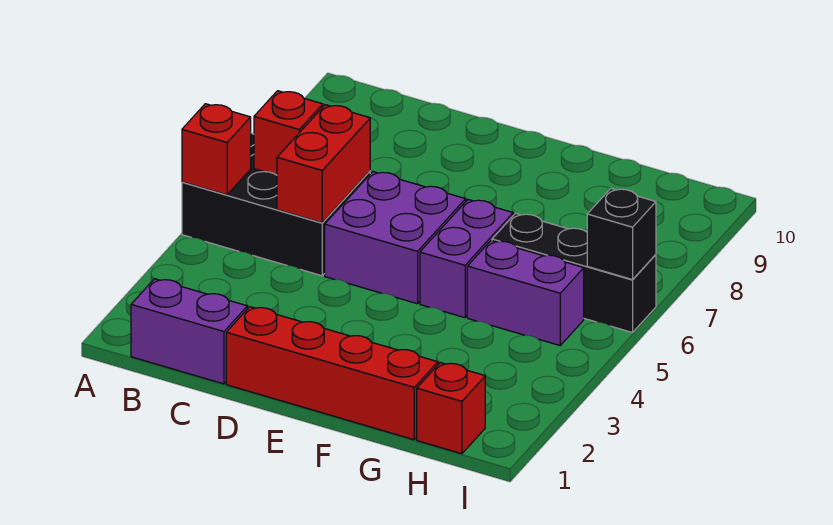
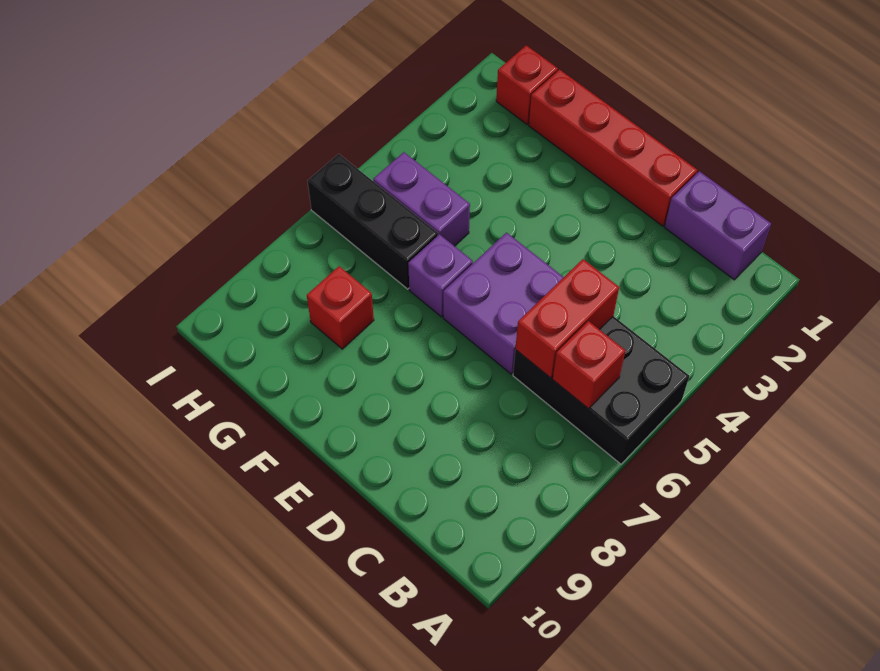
red 1x1 brick [182,104,251,195] -> red 1x1 brick moved to [307,266,374,349]
purple 1x2 brick [420,200,513,318] -> purple 1x1 brick [408,234,473,317]
black 1x1 brick [587,189,656,280] -> none

